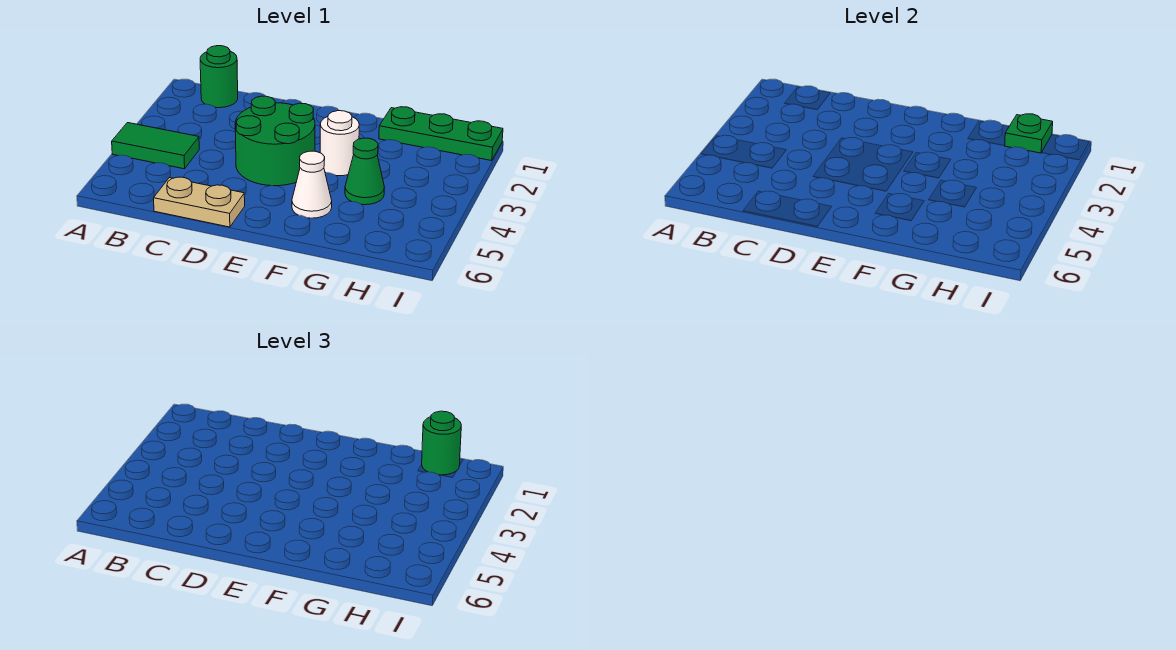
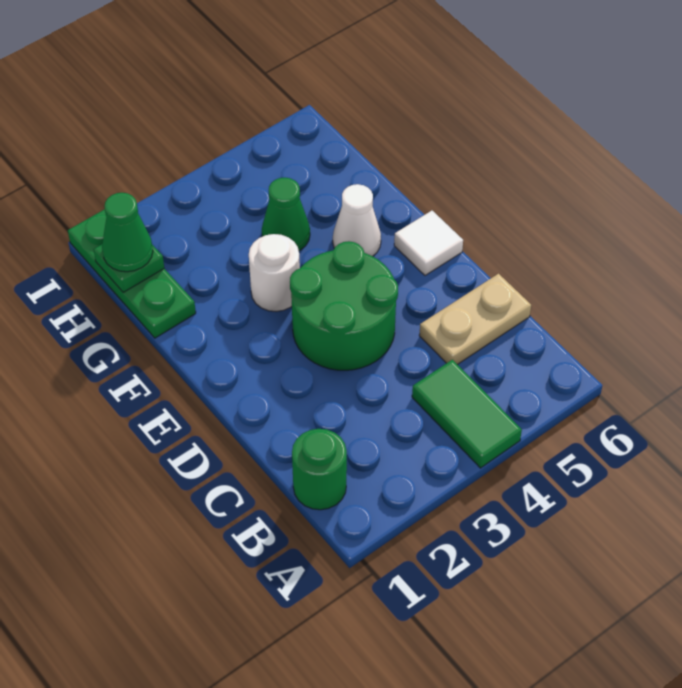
tan 1x2 plate [154,177,245,227] -> tan 1x2 plate turned to [419,274,531,365]
none -> white 1x1 tile [394,211,463,275]
green 1x1 round brick [422,411,461,475] -> green 1x1 cone [102,193,153,272]

